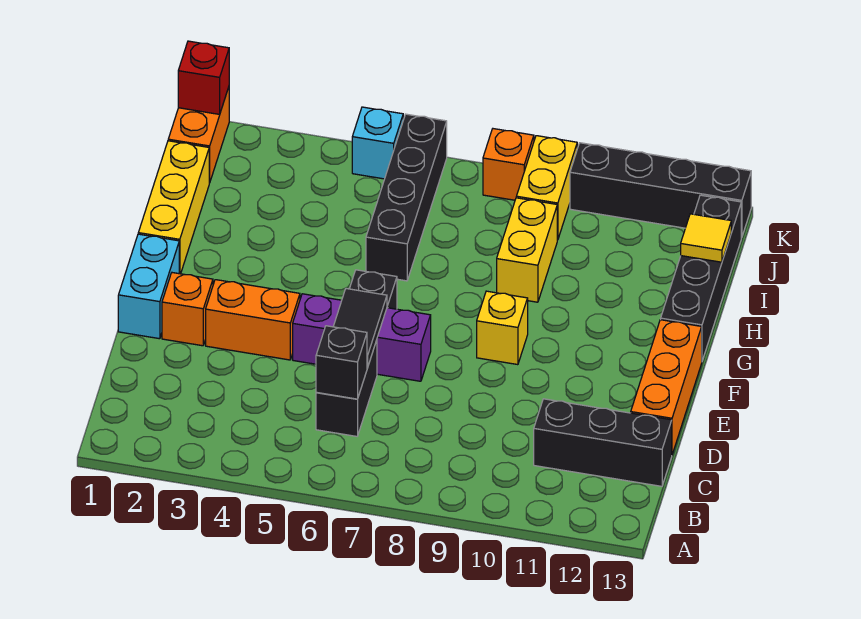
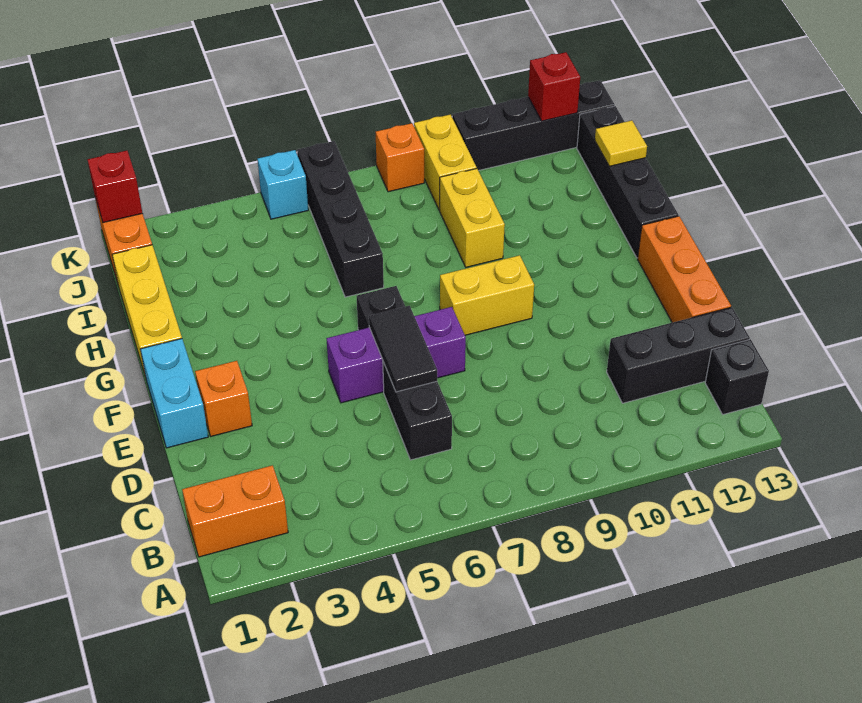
black 1x1 brick [316,326,367,399] -> black 1x1 brick moved to [705,339,769,415]
orange 1x2 brick [206,280,300,360] -> orange 1x2 brick moved to [182,465,288,557]
yellow 1x1 brick [477,291,528,365] -> yellow 1x2 brick [440,255,534,335]
none -> red 1x1 brick [528,52,580,121]

